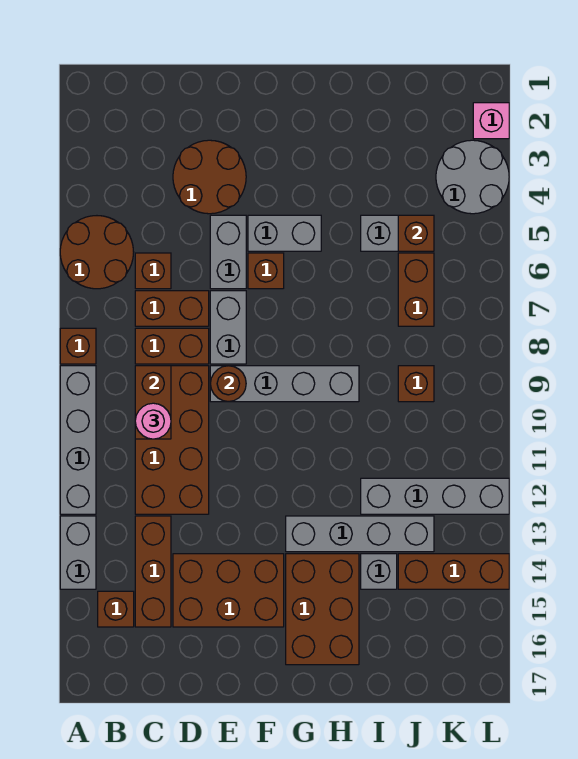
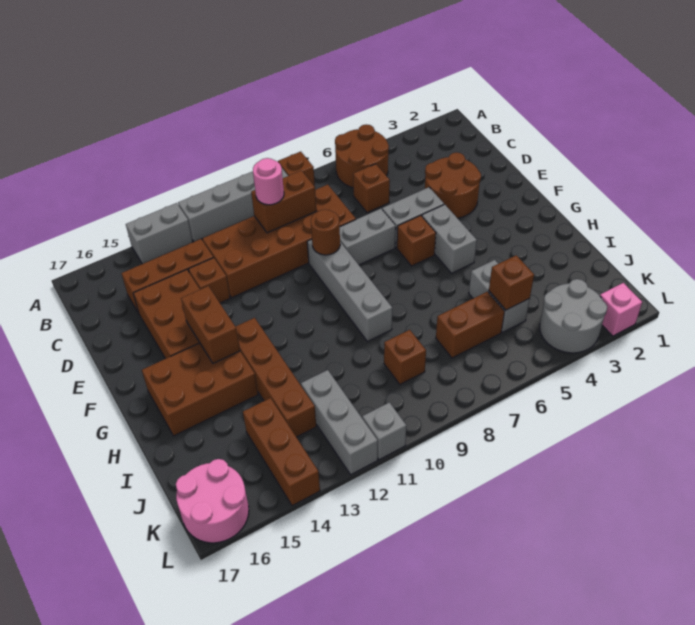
brown 1x1 brick [98,591,134,627] -> brown 1x1 brick moved to [189,258,230,303]
brown 1x2 brick [135,291,209,326] -> brown 1x2 brick moved to [181,286,240,363]
grey 1x4 brick [286,516,434,552] -> brown 1x4 brick [235,318,316,437]
grey 1x4 brick [361,478,509,514] -> grey 1x3 brick [301,370,378,475]
grey 1x1 brick [361,554,397,589] -> grey 1x1 brick moved to [362,402,406,460]
none -> pink 2x2 round brick [176,459,249,543]

